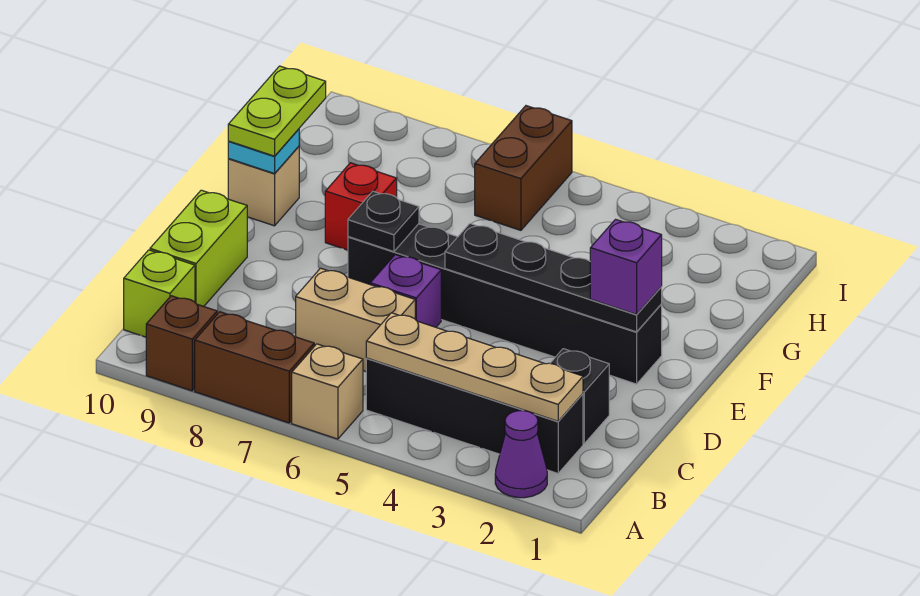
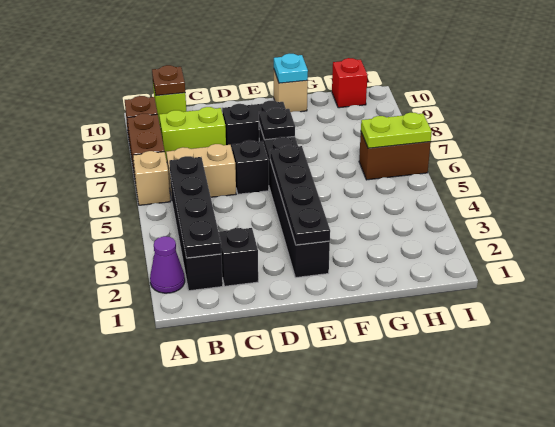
tan 1x4 plate [366,313,583,421] -> black 1x4 plate [169,156,221,258]
none -> brown 1x1 plate [152,65,185,96]
tan 1x2 brick [296,268,415,371] -> tan 1x2 brick turned to [166,144,236,199]
lime 1x2 brick [150,190,247,306] -> lime 1x2 brick moved to [159,107,226,161]
purple 1x1 brick [370,255,441,327] -> black 1x1 brick [232,140,269,194]
none -> black 1x2 brick [223,101,286,148]
purple 1x1 brick [590,219,662,314] -> none
red 1x1 brick [325,163,397,250] -> red 1x1 brick moved to [332,58,367,108]
lime 1x2 plate [228,66,326,156] -> lime 1x2 plate moved to [361,112,432,148]

